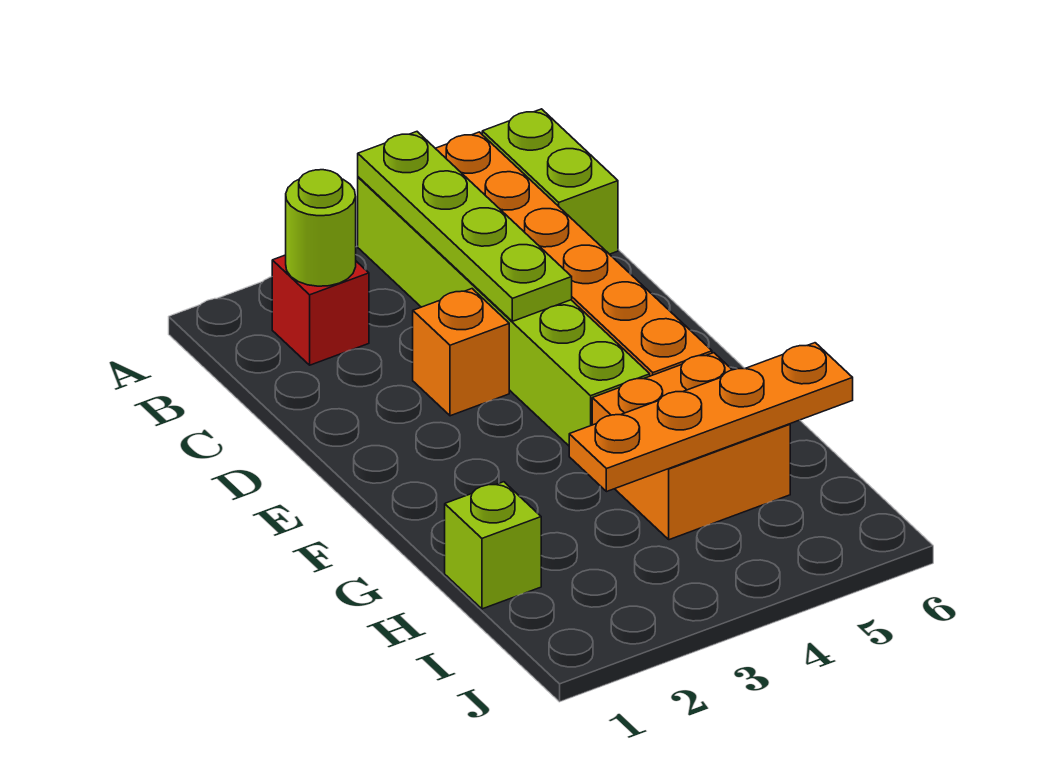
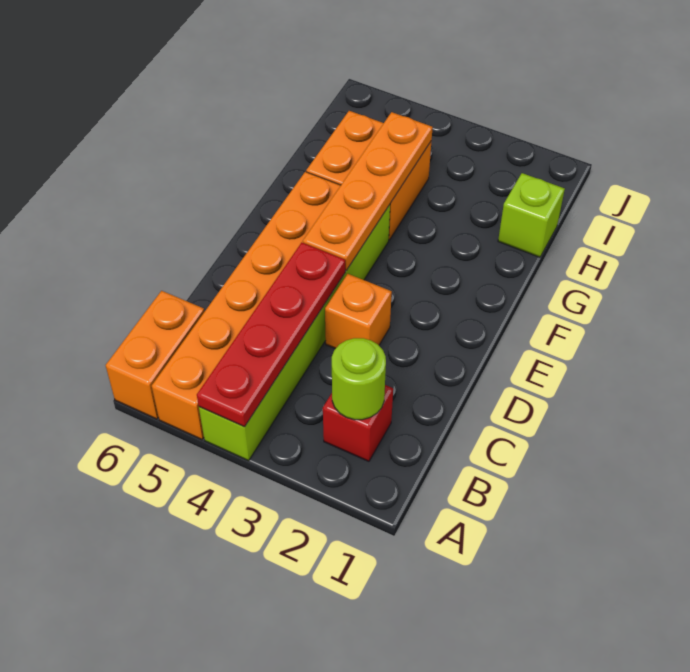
lime 1x4 plate [358,132,572,321] -> red 1x4 plate [197,243,345,427]
lime 1x2 brick [482,109,618,254] -> orange 1x2 brick [106,291,205,419]
orange 1x4 plate [569,343,853,492] -> orange 1x4 plate turned to [303,112,433,270]

